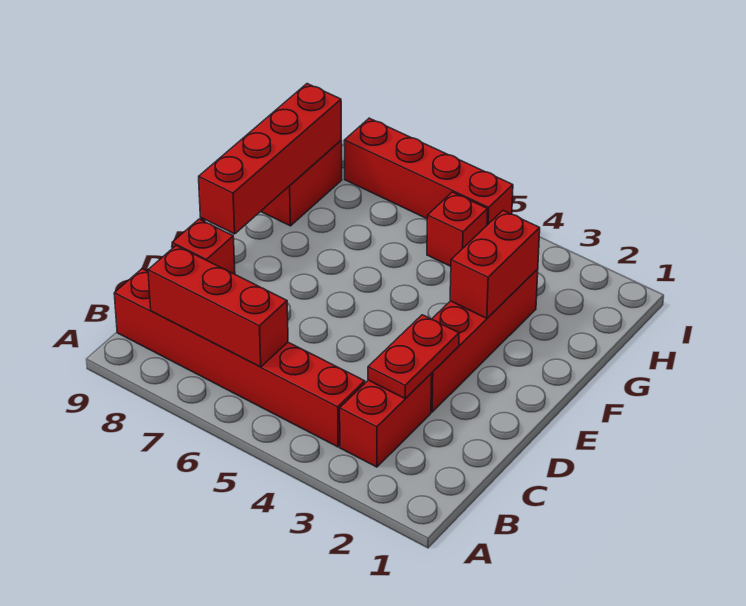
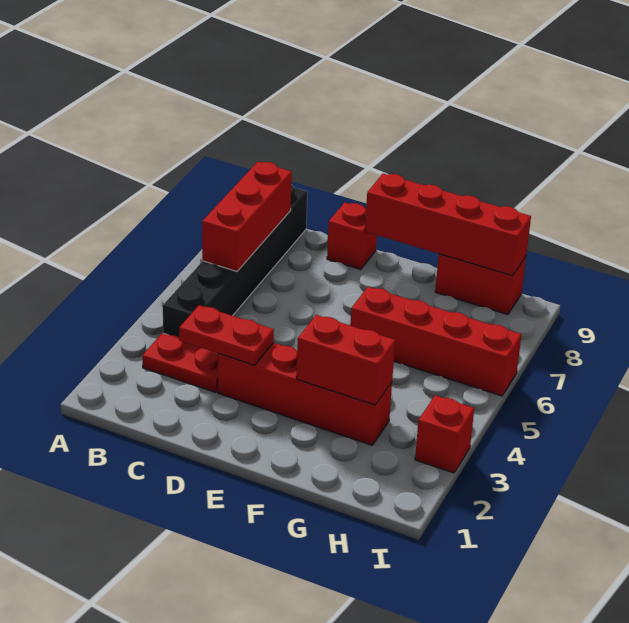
red 1x2 brick [340,374,432,467] -> red 1x2 plate [142,333,218,392]
red 1x6 brick [114,269,365,447] -> black 1x6 brick [163,185,308,337]
red 1x1 brick [427,192,488,266] -> red 1x1 brick moved to [415,395,474,473]
red 1x4 brick [344,118,513,225] -> red 1x4 brick turned to [350,287,522,396]

